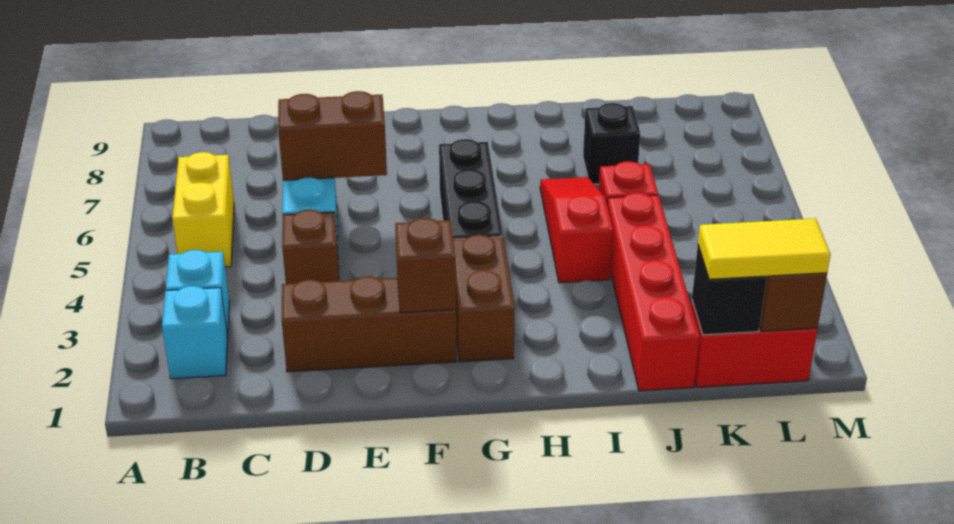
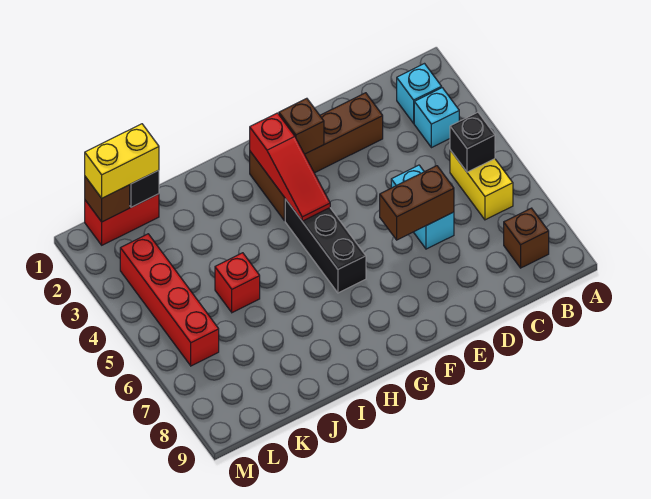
brown 1x1 brick [282,210,339,284] -> brown 1x1 brick moved to [504,208,549,268]
red 1x3 slope [540,177,613,283] -> red 1x3 slope moved to [250,113,330,221]
red 1x4 brick [607,193,700,391] -> red 1x4 brick moved to [120,234,219,366]
black 1x1 brick [583,103,640,184] -> black 1x1 brick moved to [450,112,495,172]
yellow 1x2 tile [698,218,831,279] -> yellow 1x2 brick [85,124,159,198]

